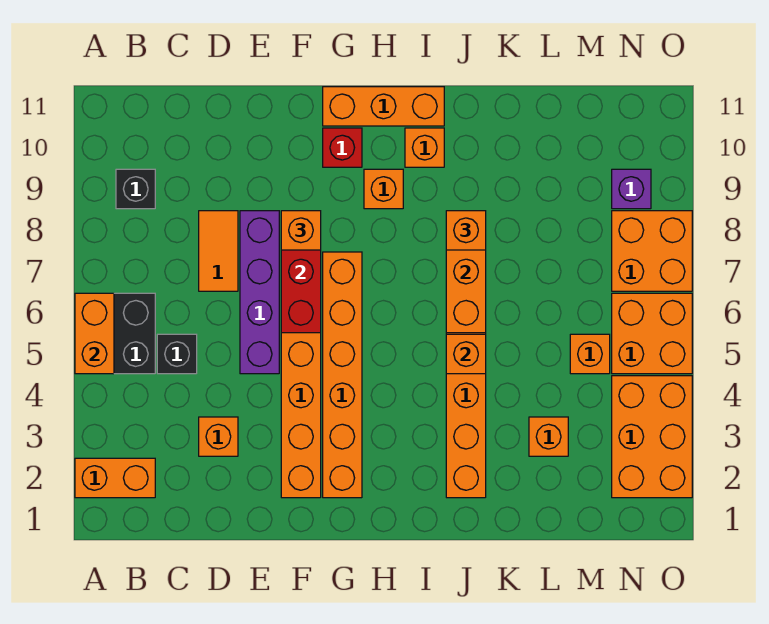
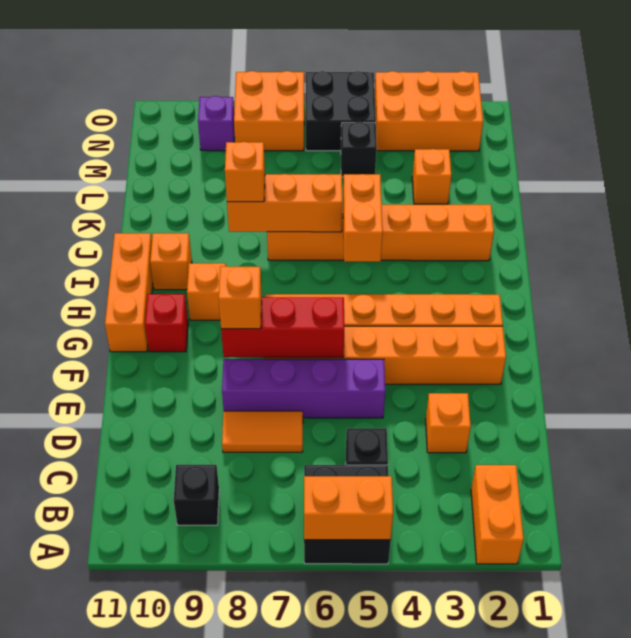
orange 1x1 brick [446,334,486,374] -> orange 1x2 brick [343,174,383,262]
orange 1x1 brick [570,334,610,374] -> black 1x1 brick [341,122,377,177]
orange 2x2 brick [612,293,692,374] -> black 2x2 brick [306,71,376,151]

